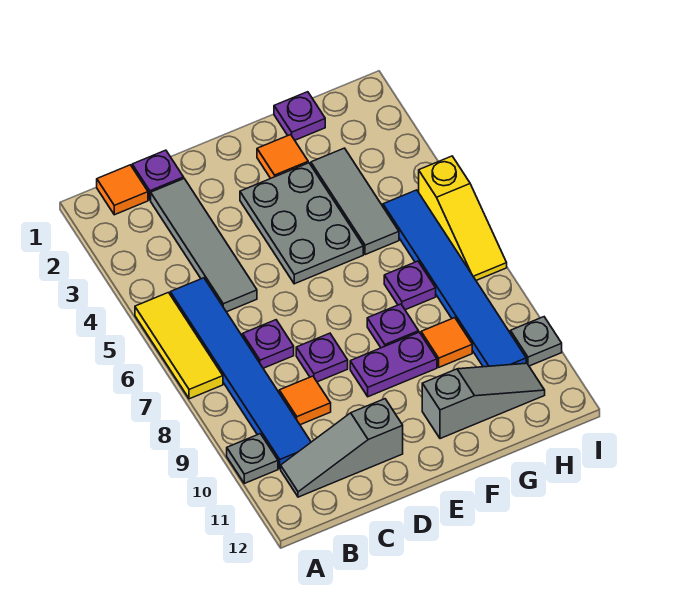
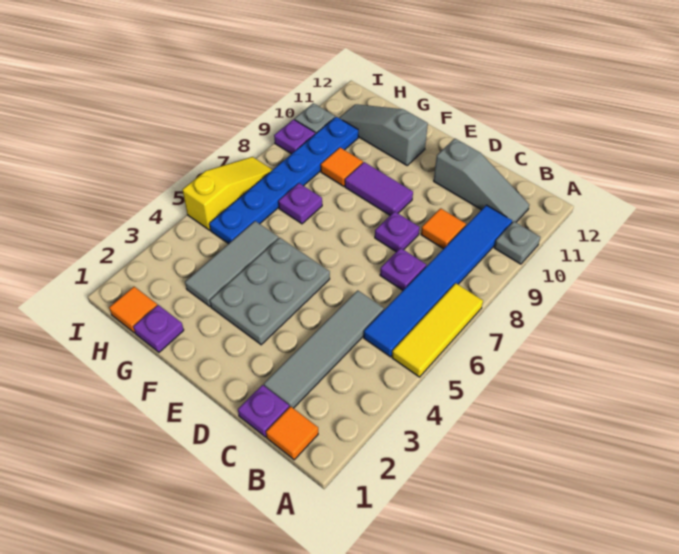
purple 1x2 plate [350,332,437,397] -> purple 1x2 tile [345,162,413,215]
orange 1x1 tile [257,135,308,178] -> orange 1x1 tile moved to [109,287,157,333]
purple 1x1 plate [367,304,419,348] -> purple 1x1 plate moved to [274,119,315,154]
blue 1x6 tile [383,190,526,367] -> blue 1x6 plate [209,117,358,244]

